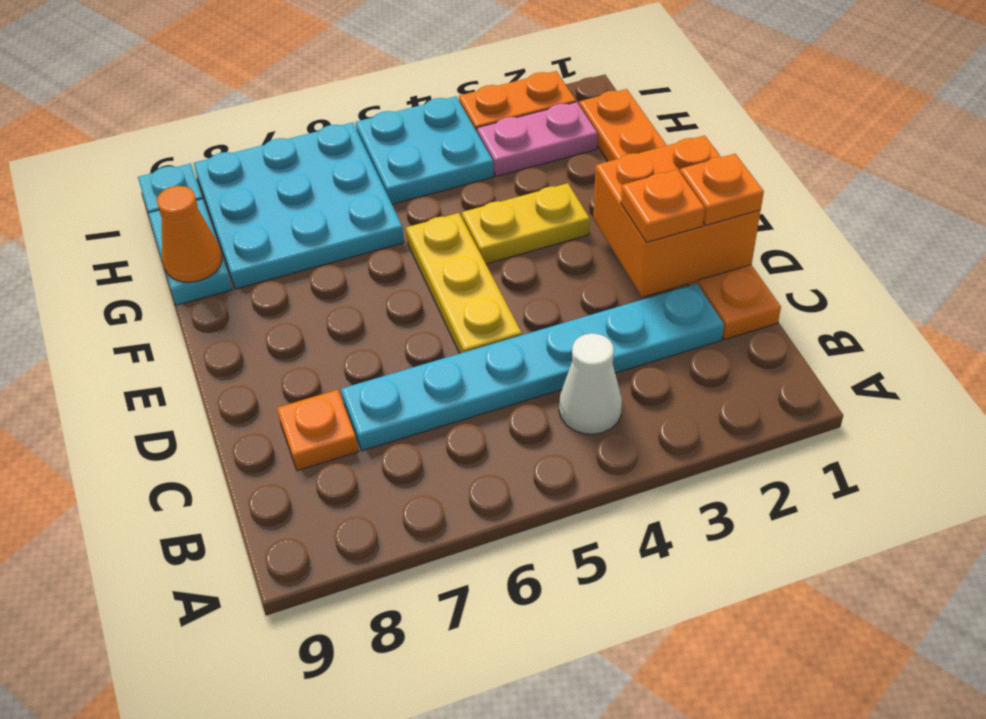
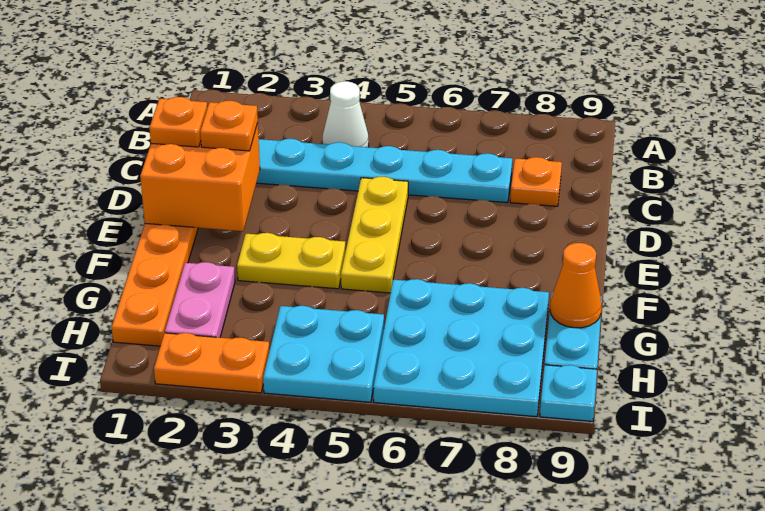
pink 1x2 plate [477,102,597,176] -> pink 1x2 plate turned to [165,262,235,338]

